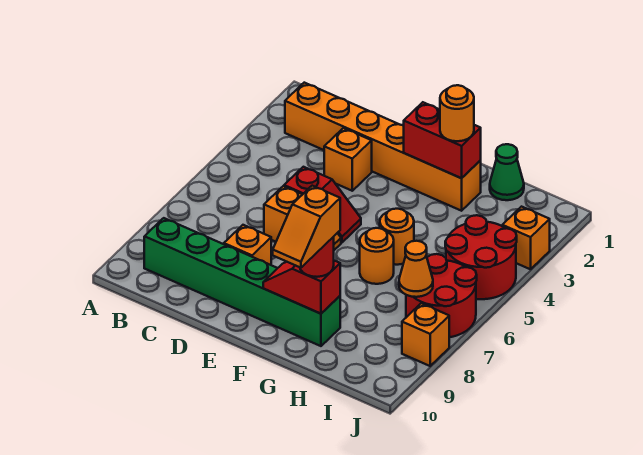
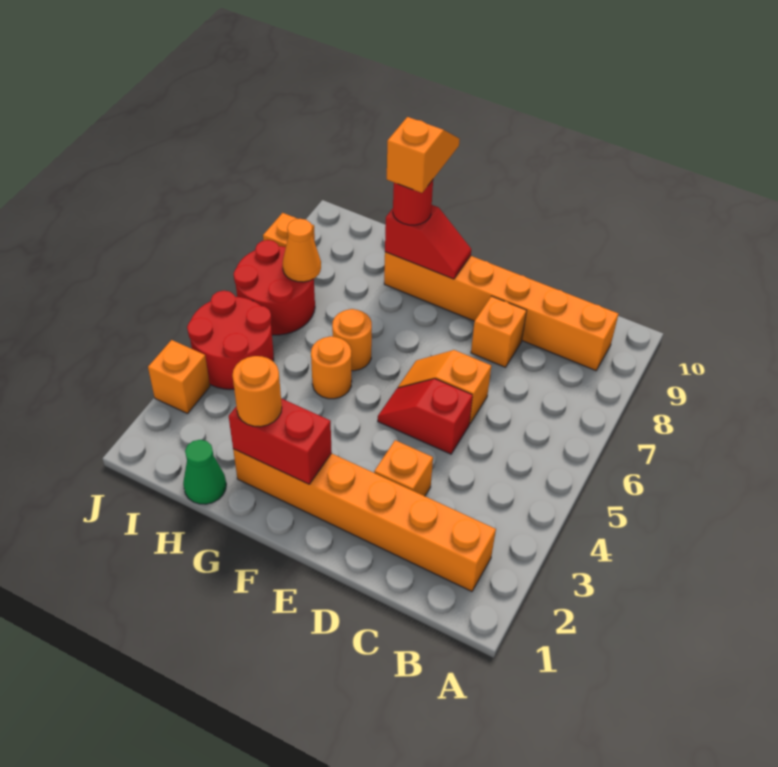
green 1x6 brick [144,218,340,346] -> orange 1x6 brick [384,252,618,371]

